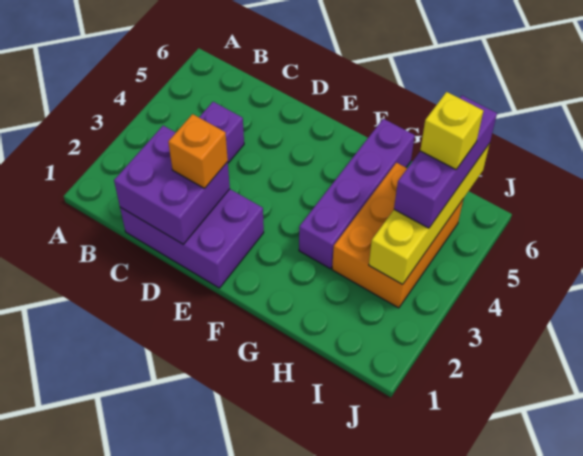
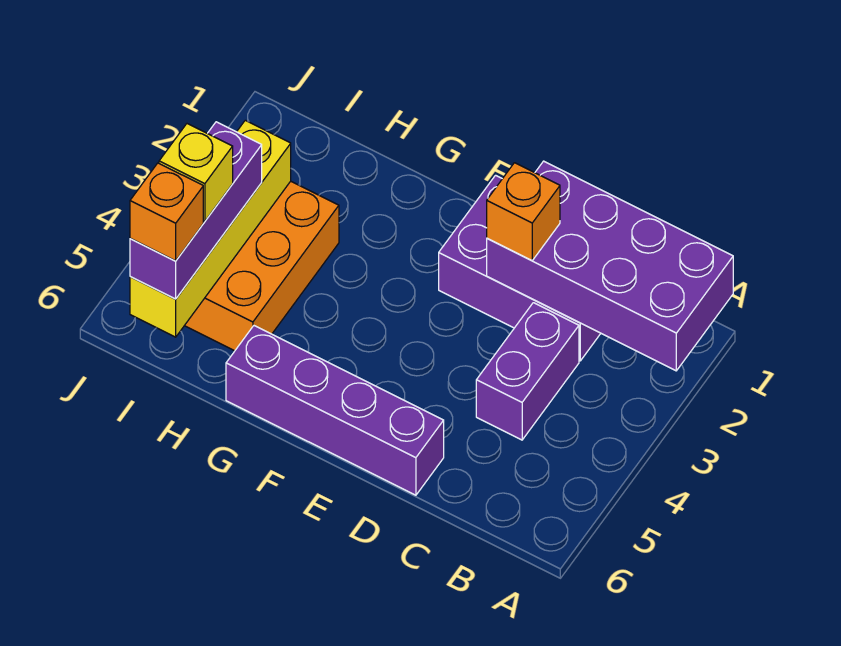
purple 2x2 brick [114,126,230,244] -> purple 2x4 brick [487,161,733,371]
purple 1x4 brick [299,119,415,269] -> purple 1x4 brick turned to [226,326,444,495]
none -> orange 1x1 brick [130,163,203,261]

